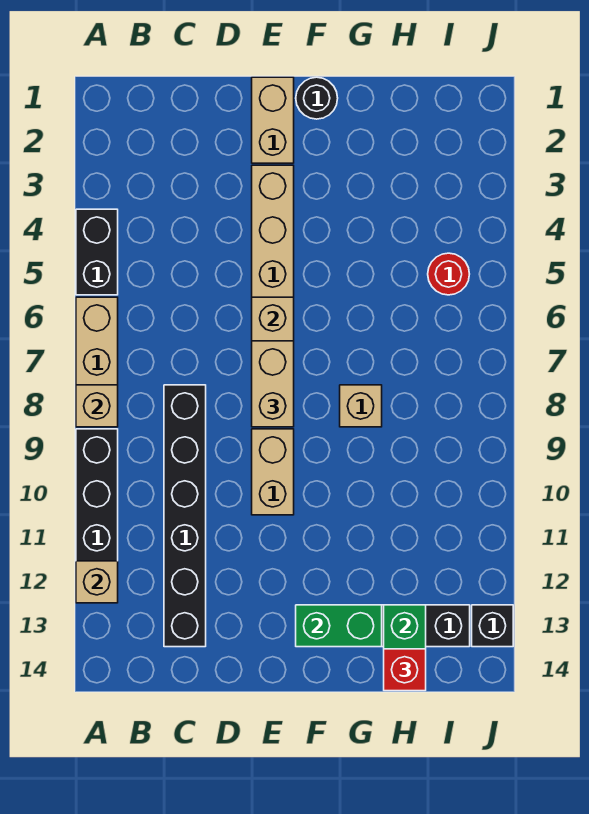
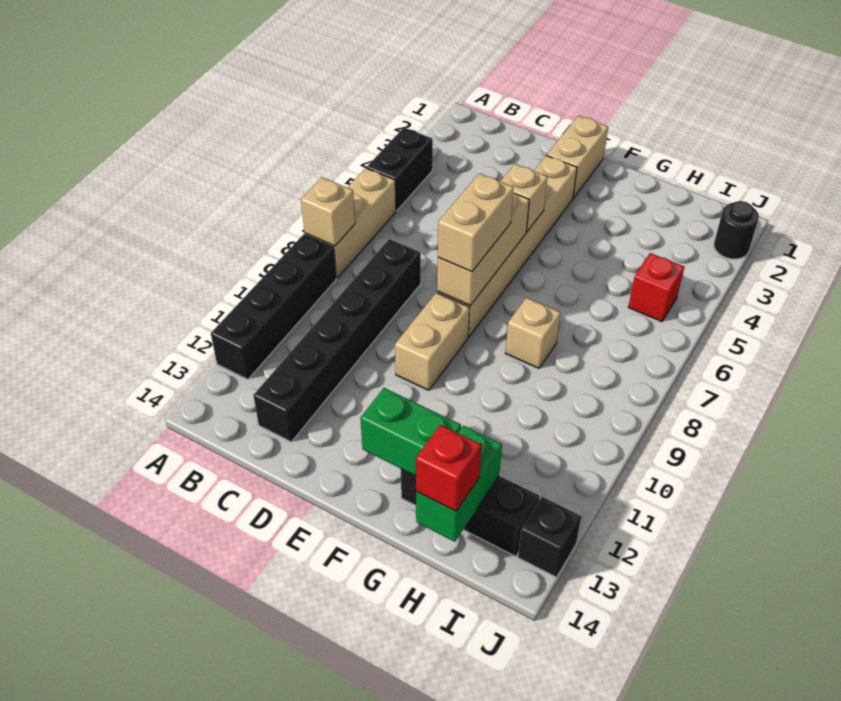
tan 1x1 brick [76,561,118,603] -> tan 1x1 brick moved to [500,164,547,232]
black 1x1 round brick [296,77,338,119] -> black 1x1 round brick moved to [714,201,759,259]
red 1x1 round brick [428,253,469,295] -> red 1x1 brick [628,253,684,321]

